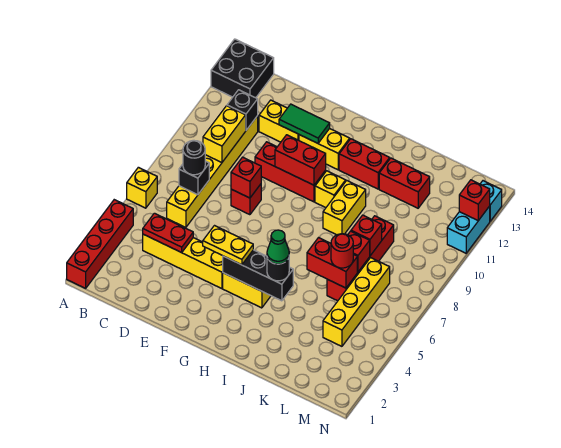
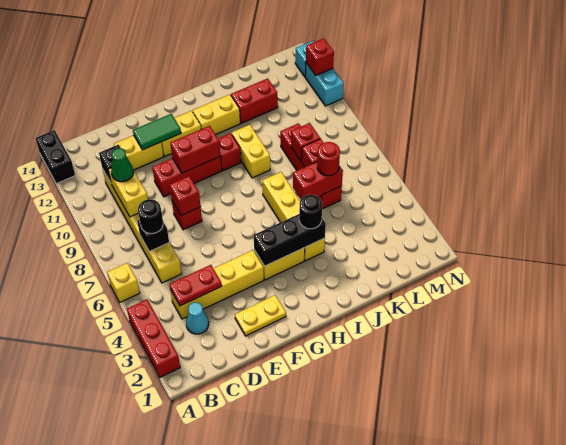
red 1x4 brick [67,200,133,288] -> red 1x3 brick [127,299,180,377]
black 2x2 brick [211,39,274,98] -> black 1x2 brick [35,130,75,184]
none -> cyan 1x1 cone [186,302,209,334]
yellow 1x2 plate [203,226,253,265] -> yellow 1x2 plate moved to [235,295,286,336]
yellow 1x1 brick [315,171,346,208] -> red 1x1 brick [218,133,241,171]
red 1x2 brick [339,139,390,189] -> yellow 1x2 brick [193,95,240,135]
green 1x1 cone [267,230,289,264] -> green 1x1 cone moved to [111,148,133,182]
yellow 1x4 brick [323,258,390,346] -> yellow 1x4 brick moved to [262,172,325,261]

